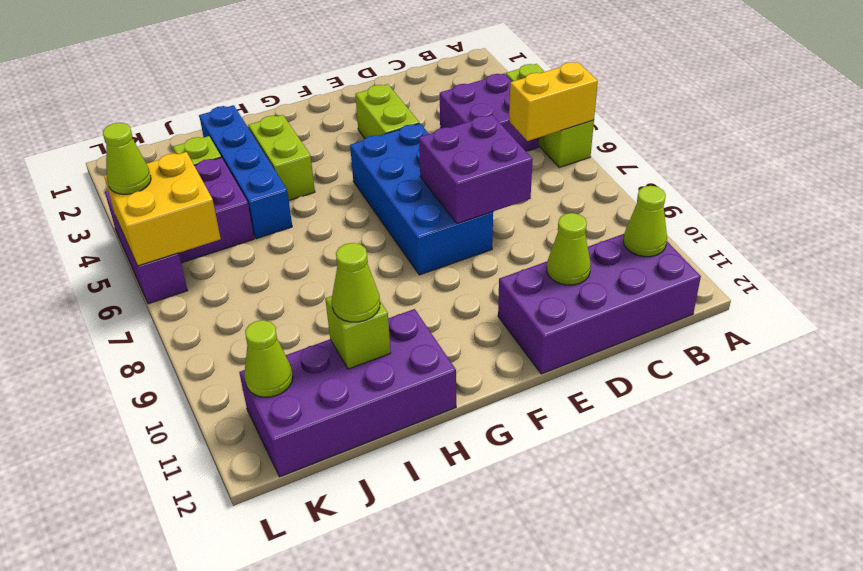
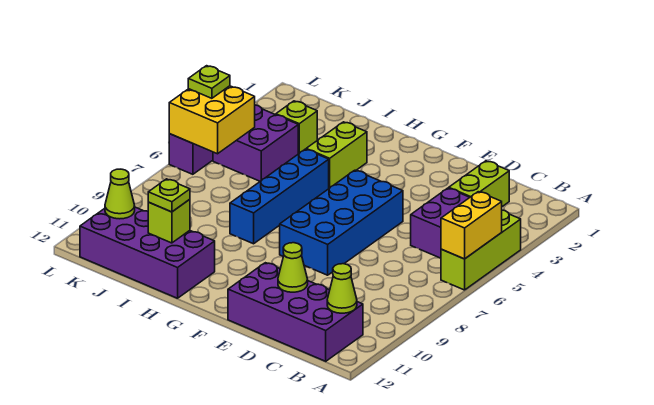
yellow 1x2 brick [509,62,598,141] -> yellow 1x2 brick turned to [441,192,502,259]
purple 2x2 brick [419,115,533,224] -> none
lime 1x2 brick [355,84,419,138] -> lime 1x2 brick moved to [449,161,509,207]
blue 1x4 brick [199,105,292,239] -> blue 1x4 brick moved to [230,149,329,244]
lime 1x1 cone [332,243,380,322] -> lime 1x1 plate [148,179,190,212]
lime 1x1 cone [103,123,151,194] -> lime 1x1 plate [188,66,230,98]

